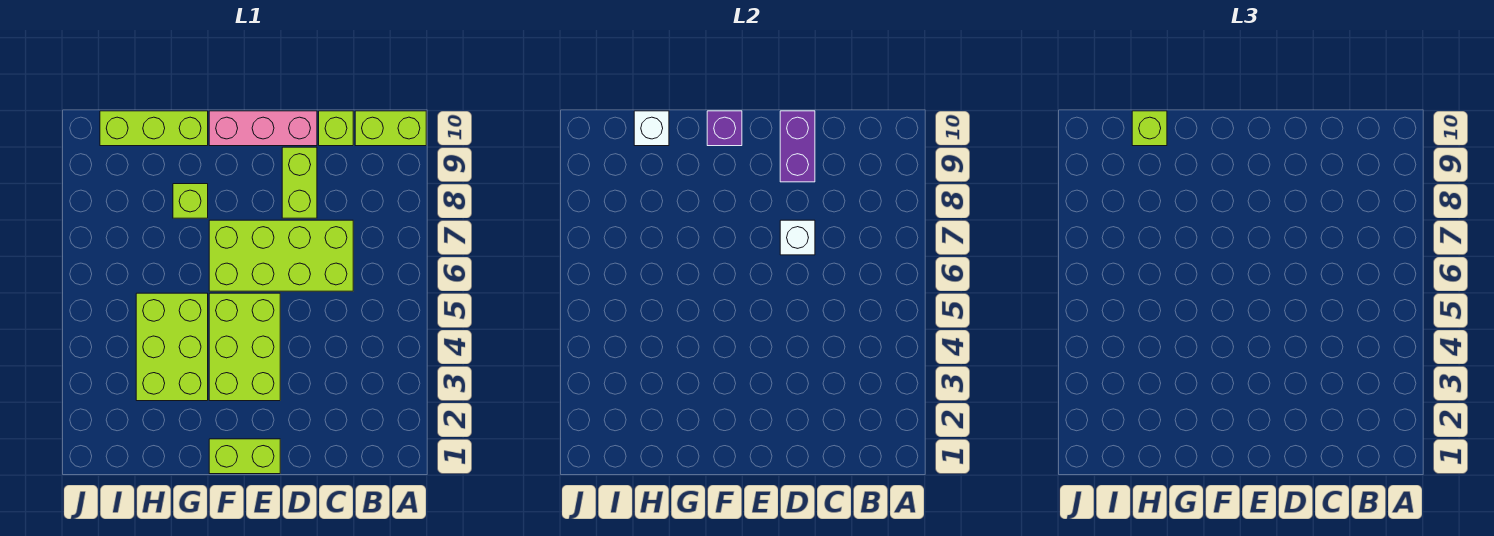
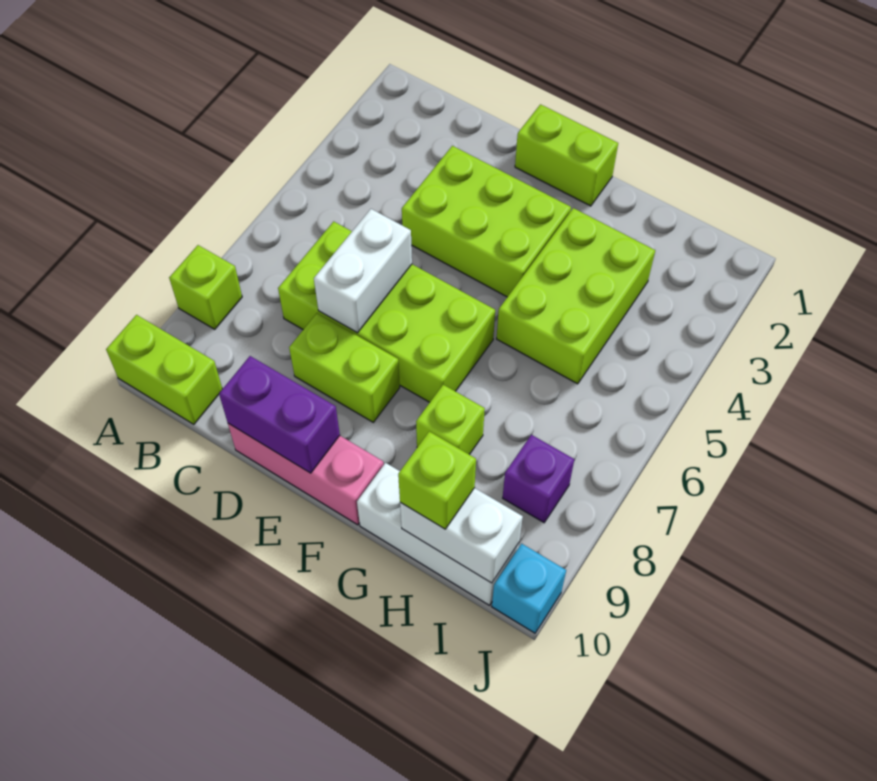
lime 1x1 brick [319,111,353,146] -> lime 1x1 brick moved to [169,245,242,329]
white 1x1 brick [780,220,815,255] -> white 1x2 brick [314,209,412,333]
lime 1x2 brick [282,147,317,218] -> lime 1x2 brick turned to [289,313,400,422]
purple 1x2 brick [780,111,815,182] -> purple 1x2 brick turned to [219,356,340,473]
lime 2x3 brick [209,293,280,401] -> lime 2x3 brick turned to [402,146,571,297]
purple 1x1 brick [707,111,742,146] -> purple 1x1 brick moved to [503,435,574,522]
lime 1x3 brick [100,111,208,146] -> white 1x3 brick [357,463,519,605]
white 1x1 brick [634,111,669,146] -> white 1x2 brick [400,488,523,583]
none -> cyan 1x1 brick [492,544,566,633]

